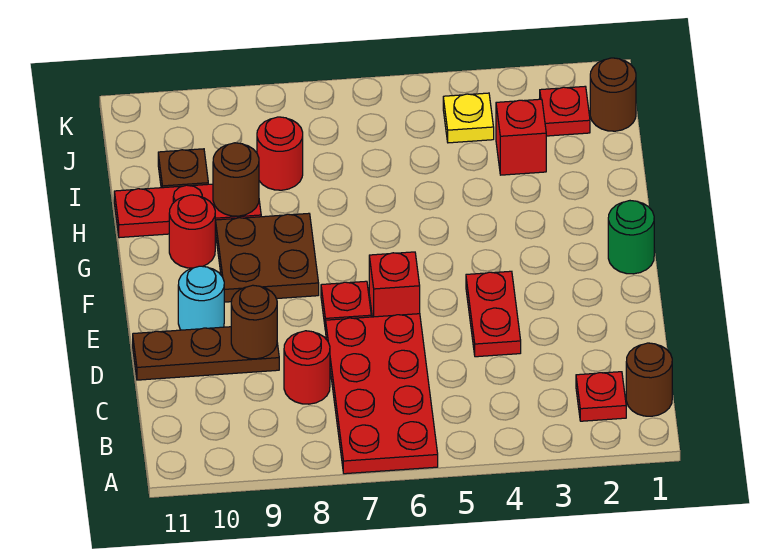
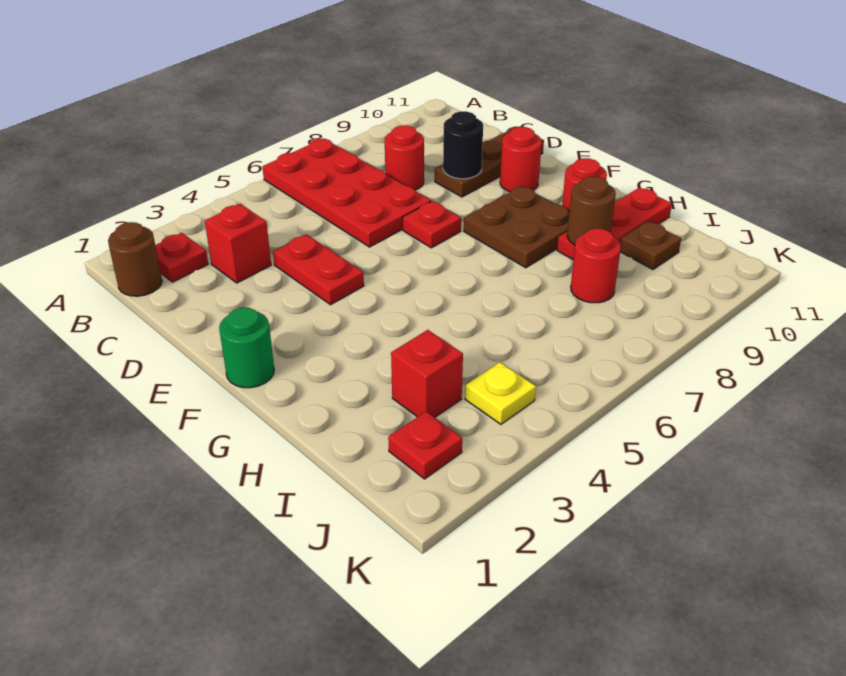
brown 1x1 round brick [231,285,277,359] -> black 1x1 round brick [443,111,483,179]
red 1x1 brick [369,252,420,317] -> red 1x1 brick moved to [205,204,271,283]
cyan 1x1 round brick [178,266,224,330] -> red 1x1 round brick [500,127,542,192]
brown 1x1 round brick [590,58,636,131] -> none

